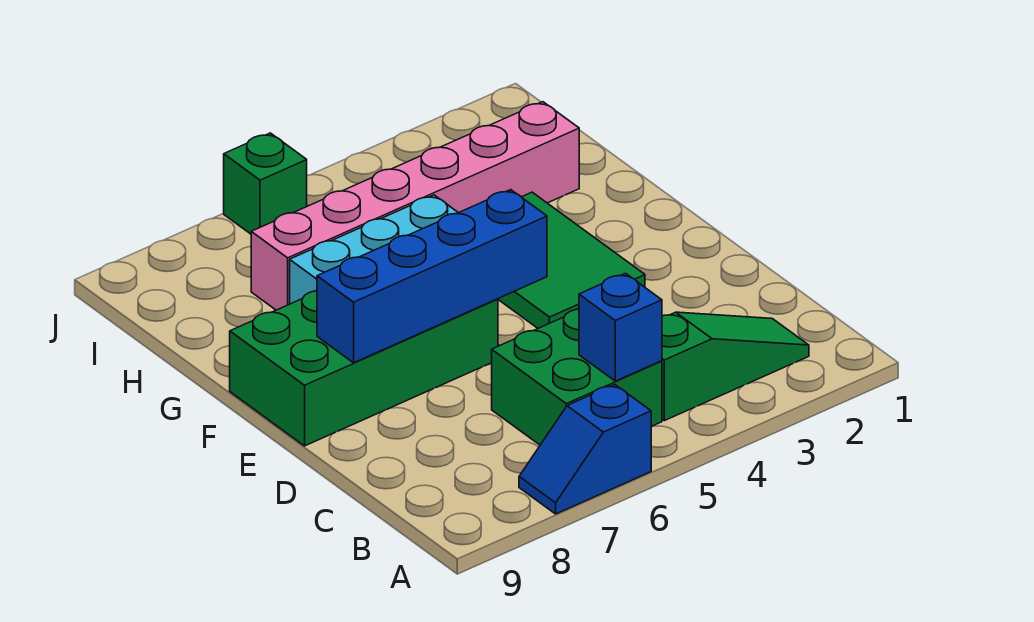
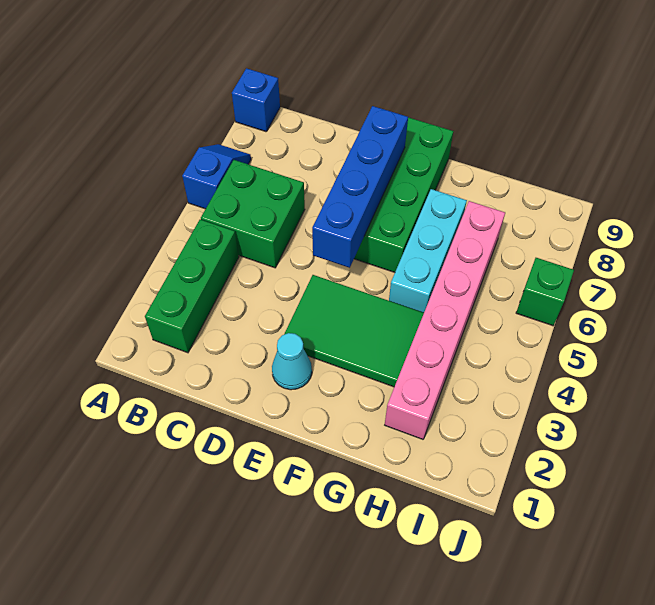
green 1x3 slope [662,312,809,421] -> green 1x3 brick [145,219,239,353]
blue 1x1 brick [579,273,662,381] -> blue 1x1 brick moved to [232,68,280,132]
none -> cyan 1x1 cone [272,333,312,390]

